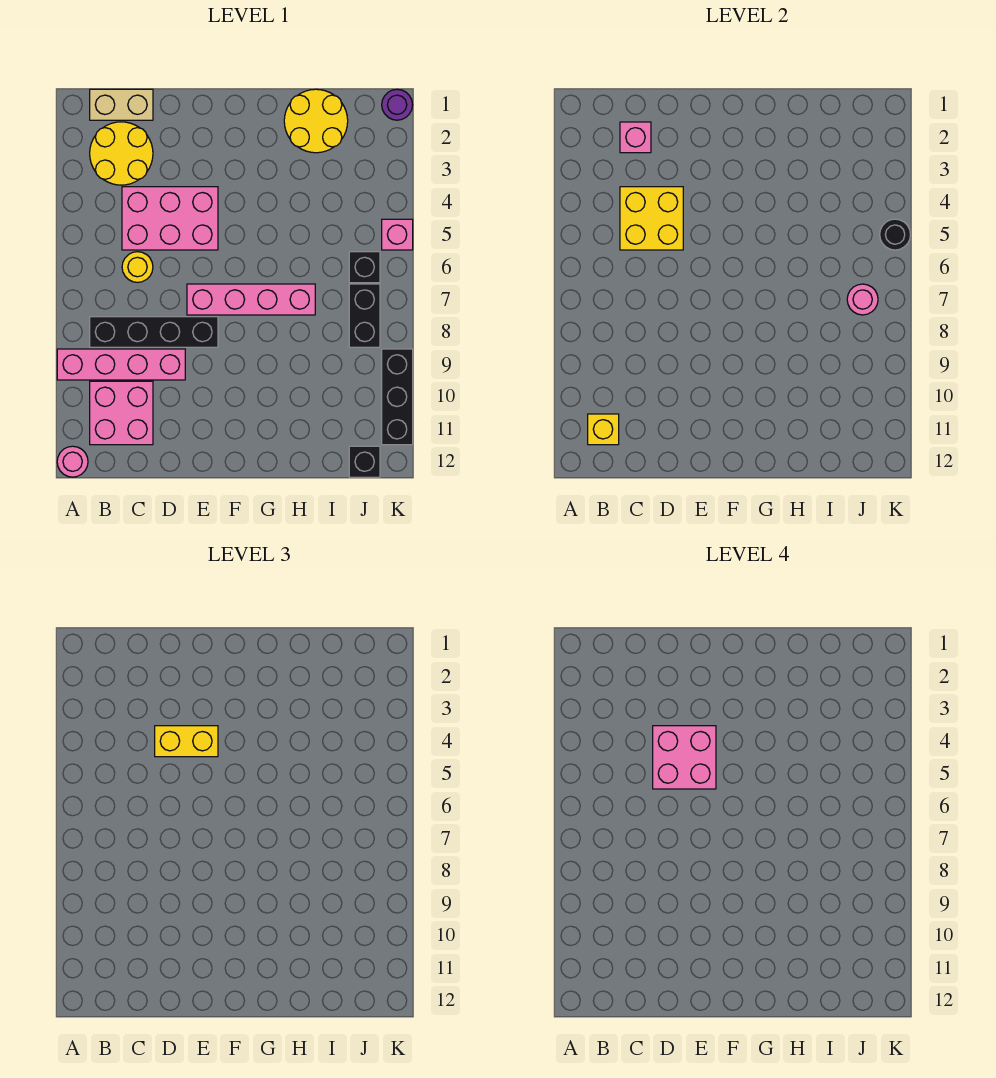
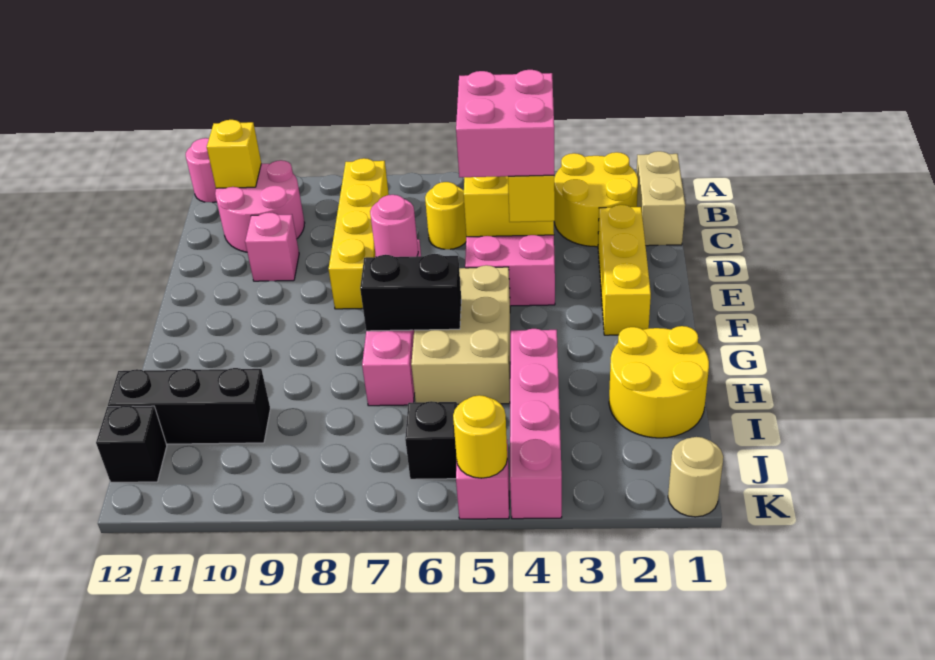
pink 1x4 brick [57,349,185,380] -> pink 1x4 brick moved to [510,329,562,519]
black 1x4 brick [90,317,218,347] -> yellow 1x4 brick [329,158,389,309]
pink 2x2 brick [90,381,153,445] -> pink 2x2 round brick [215,160,305,252]
pink 1x1 brick [620,122,651,153] -> pink 1x1 brick moved to [245,212,299,281]
none -> yellow 1x3 brick [598,205,651,335]
none -> tan 2x3 brick [411,265,510,404]
black 1x2 brick [349,284,380,347] -> black 1x2 brick moved to [360,254,461,331]
pink 1x1 round brick [847,284,878,315] -> pink 1x1 round brick moved to [370,195,418,257]
purple 1x1 round brick [382,89,412,120] -> tan 1x1 round brick [668,437,723,517]
black 1x1 round brick [880,219,911,250] -> yellow 1x1 round brick [453,395,507,478]
black 1x3 brick [382,349,413,445] -> black 1x3 brick moved to [108,368,270,444]

